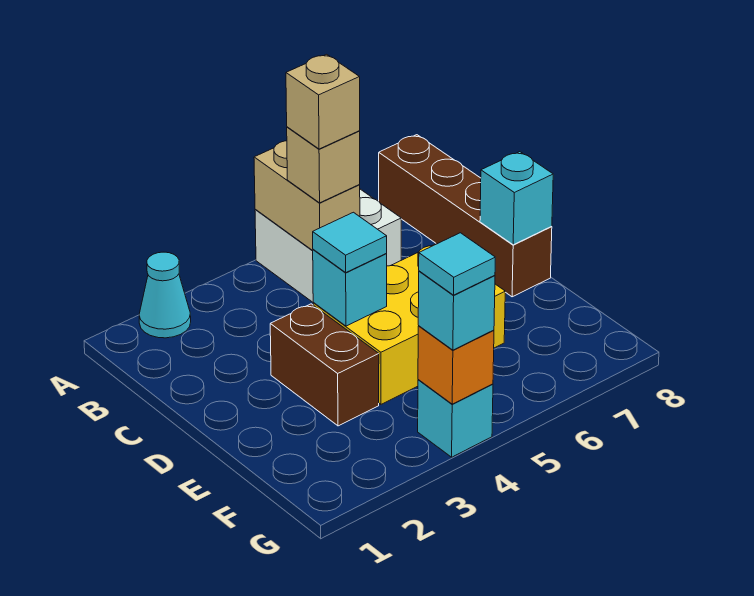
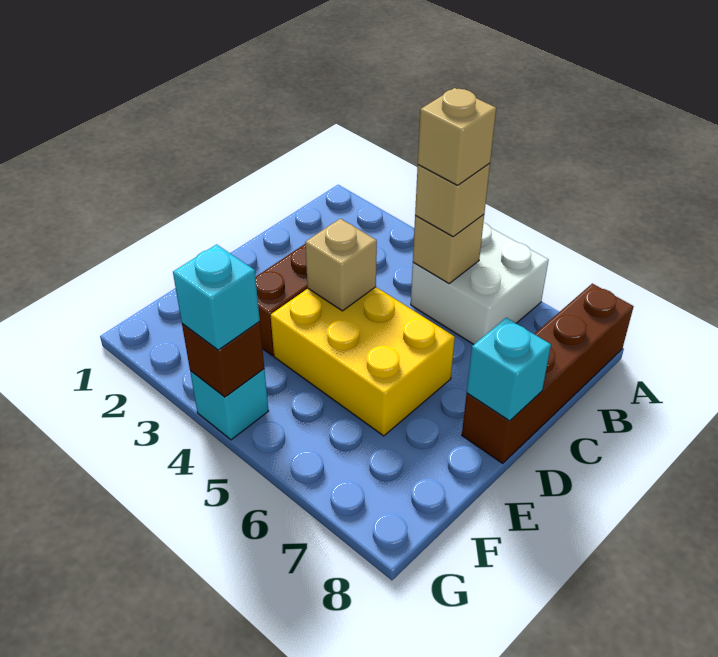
cyan 1x1 cone [139,252,191,338] -> none
tan 1x2 brick [254,141,360,251] -> tan 1x1 brick [413,215,484,283]
cyan 1x1 brick [313,249,387,326] -> tan 1x1 brick [305,219,377,311]
cyan 1x1 tile [313,212,387,272] -> none
orange 1x1 brick [418,326,494,404] -> brown 1x1 brick [182,322,264,397]
cyan 1x1 tile [419,233,495,295] -> none

